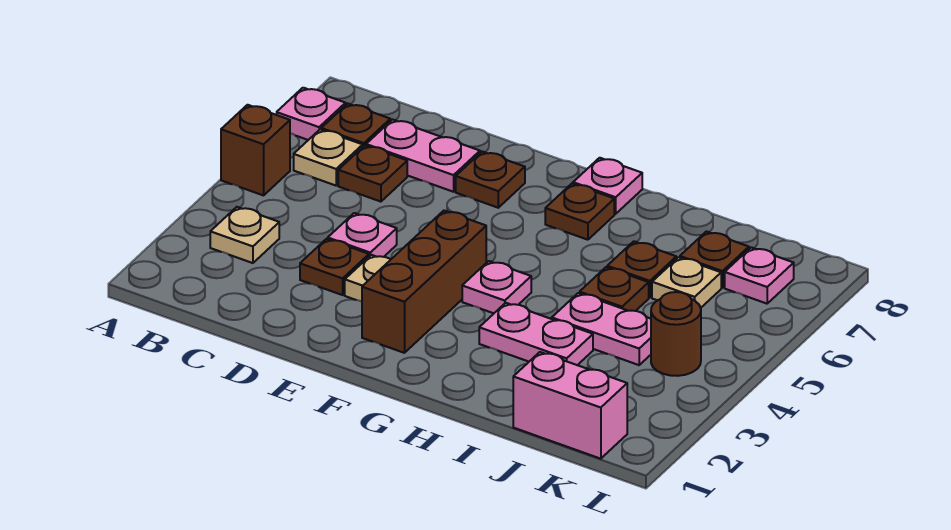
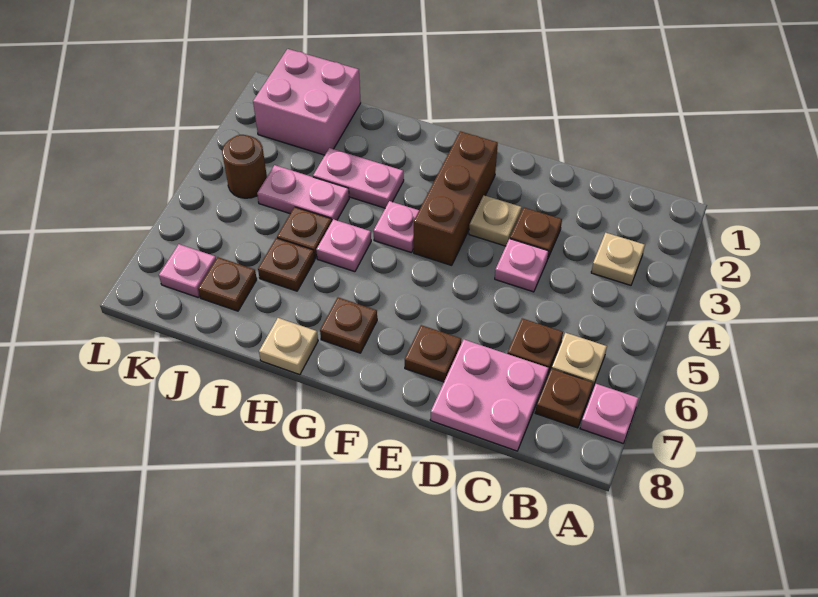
brown 1x1 brick [221,105,290,195] -> none
pink 1x2 plate [366,120,480,192] -> pink 2x2 plate [430,340,549,451]
pink 1x1 plate [573,158,642,214] -> pink 1x1 plate moved to [316,219,371,272]
pink 1x2 brick [513,352,627,459] -> pink 2x2 brick [253,49,361,155]
tan 1x1 plate [652,257,721,308] -> tan 1x1 plate moved to [259,318,318,375]

